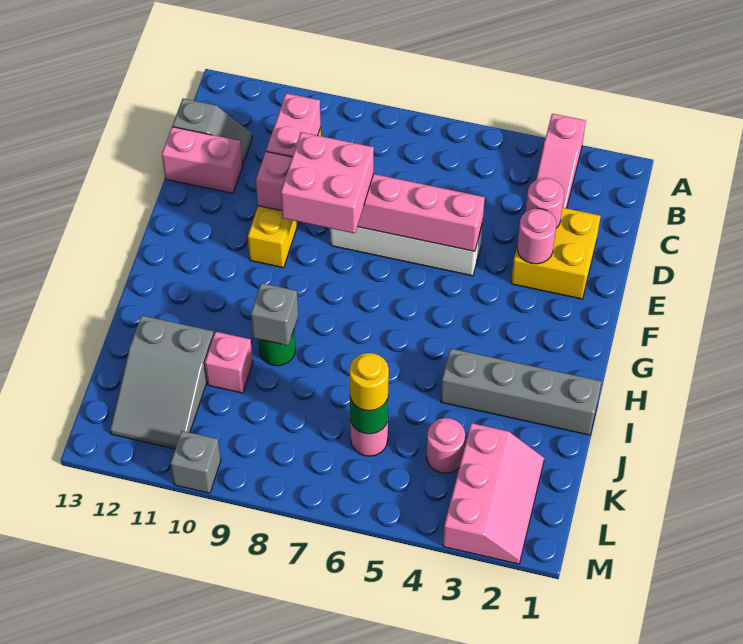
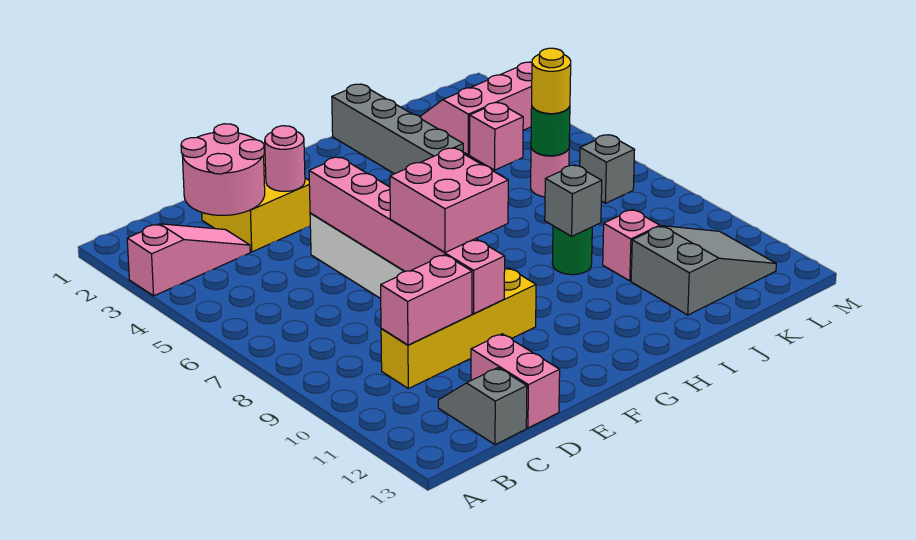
pink 1x1 round brick [526,178,564,228] -> pink 2x2 round brick [181,124,265,215]
pink 1x1 round brick [427,418,465,473] -> pink 1x1 brick [470,103,523,170]
grey 1x1 brick [170,431,221,493] -> grey 1x1 brick moved to [580,135,635,203]

